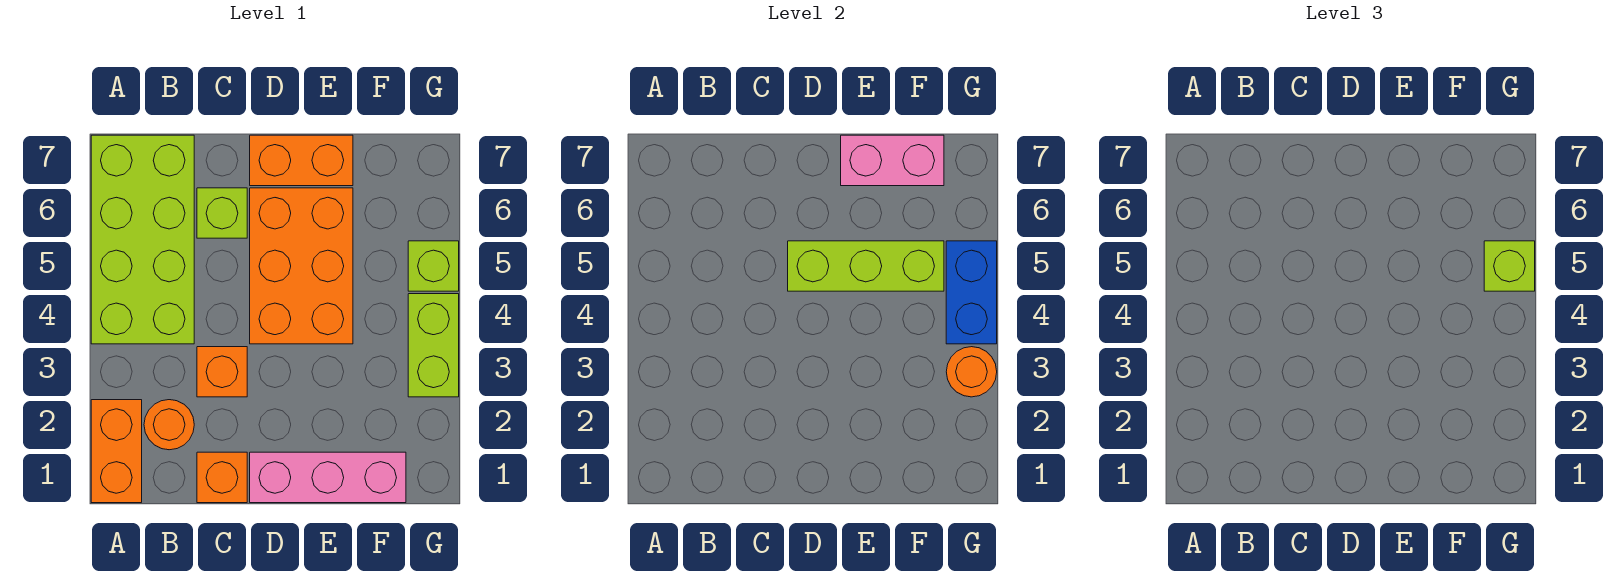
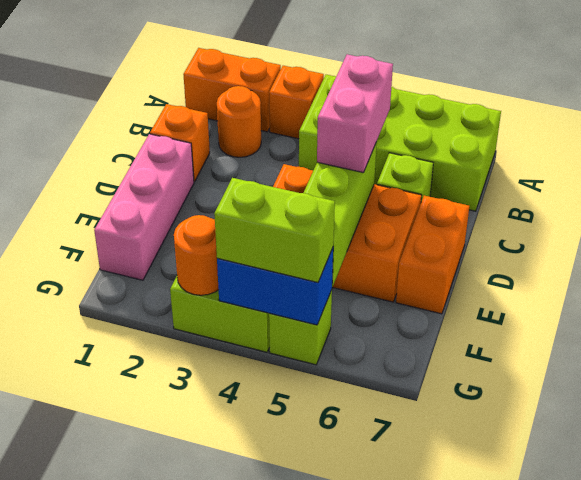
orange 1x1 brick [197,347,247,397] -> orange 1x1 brick moved to [269,66,324,139]
pink 1x2 brick [841,135,944,186] -> pink 1x2 brick moved to [317,54,393,173]
lime 1x1 brick [1484,241,1535,291] -> lime 1x2 brick [214,178,335,282]

